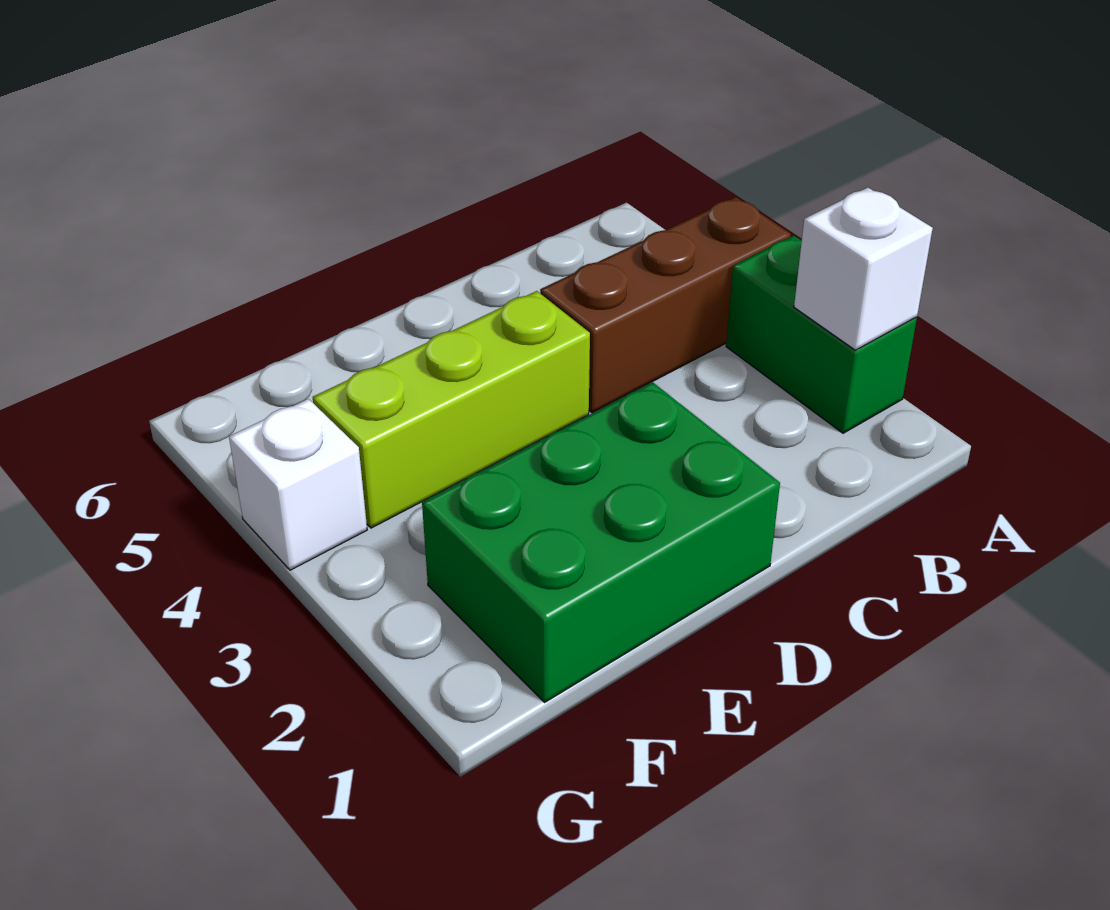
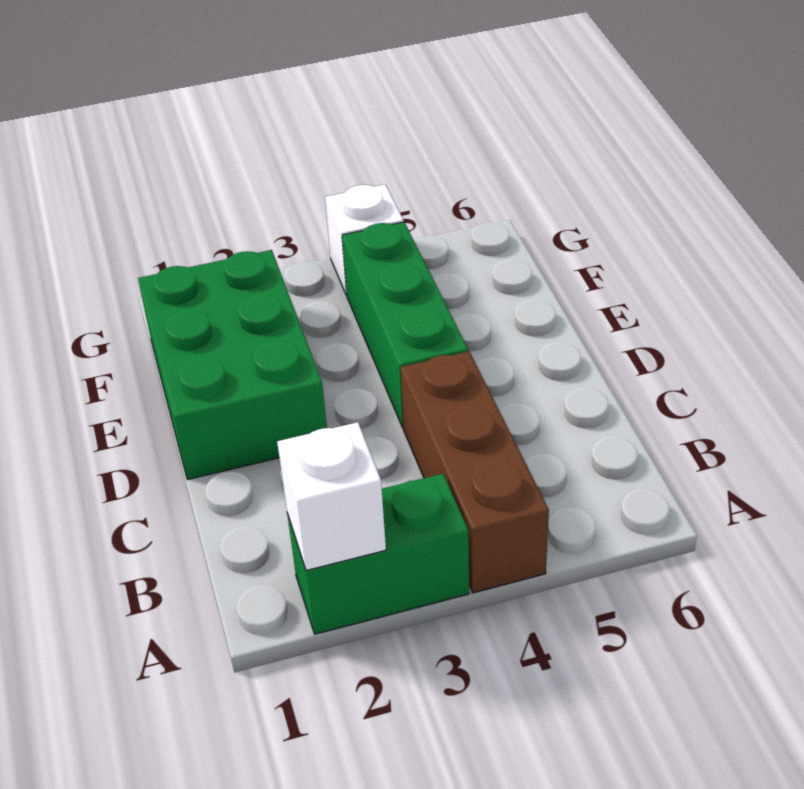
lime 1x3 brick [313,291,590,528] -> green 1x3 brick [342,222,468,428]

